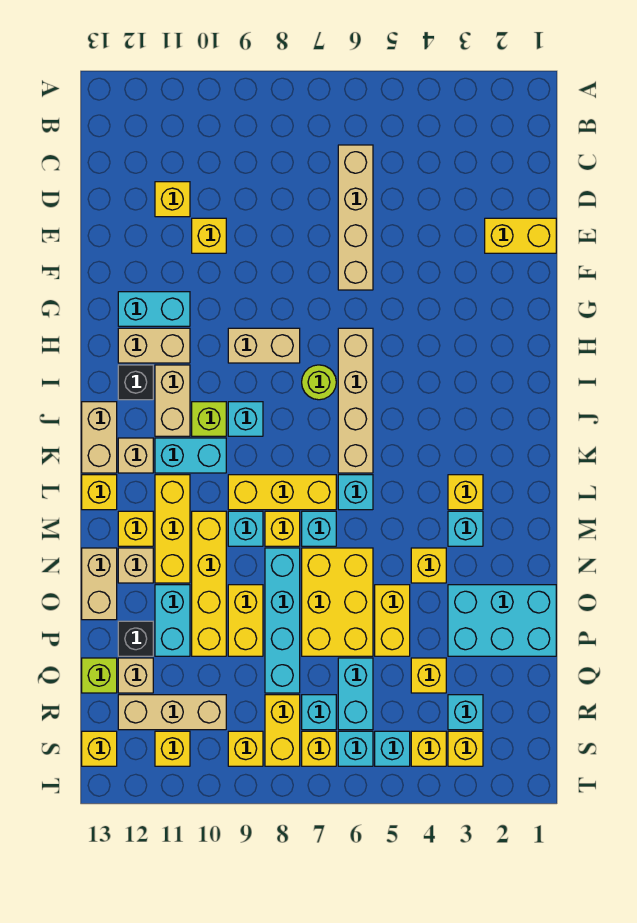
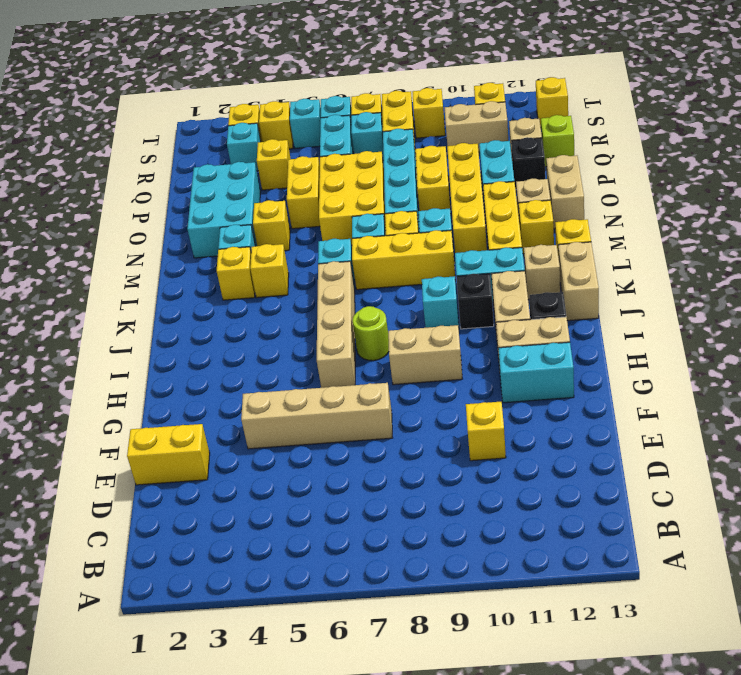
tan 1x4 brick [338,145,373,290] -> tan 1x4 brick turned to [241,383,392,449]
yellow 1x1 brick [155,182,190,217] -> yellow 1x1 brick moved to [250,244,289,298]
lime 1x1 brick [192,402,226,436] -> black 1x1 brick [457,274,494,329]
cyan 2x3 brick [448,585,556,656] -> cyan 2x3 brick turned to [187,162,261,258]
tan 1x3 brick [118,695,226,730] -> tan 1x2 brick [445,101,508,152]

